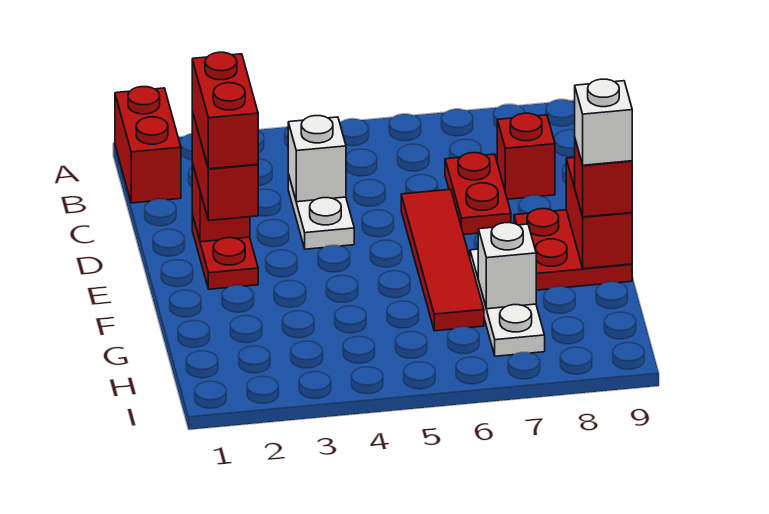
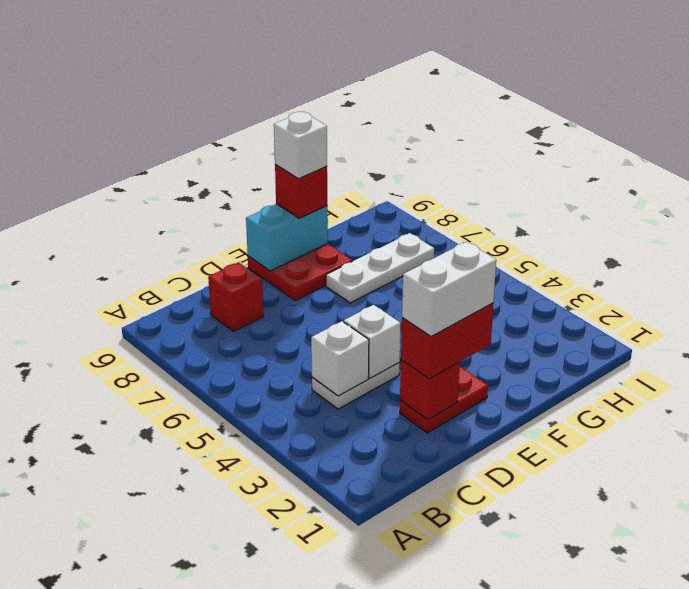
red 1x2 brick [115,87,181,203] -> none
red 1x2 plate [445,153,511,235] -> none
red 1x2 brick [192,52,258,169] -> white 1x2 brick [402,242,496,337]
red 1x4 tile [401,189,484,331] -> none
red 1x2 brick [566,157,632,269] -> cyan 1x2 brick [246,204,328,271]
white 1x1 brick [478,223,536,309] -> white 1x1 brick moved to [344,305,401,378]

